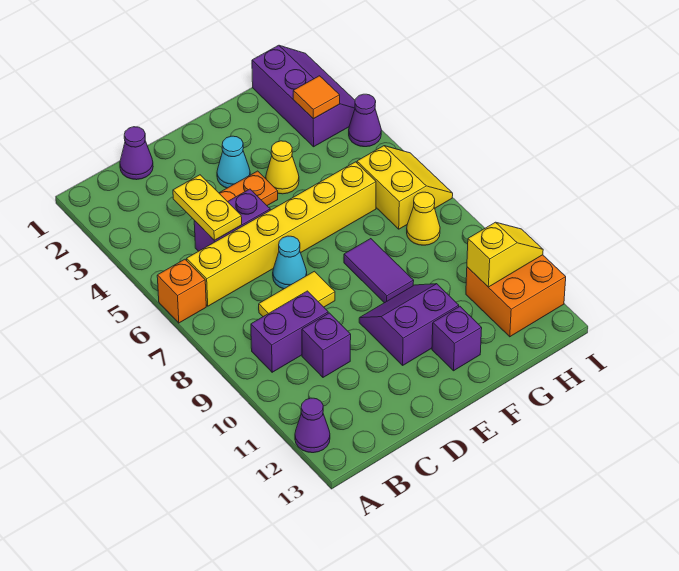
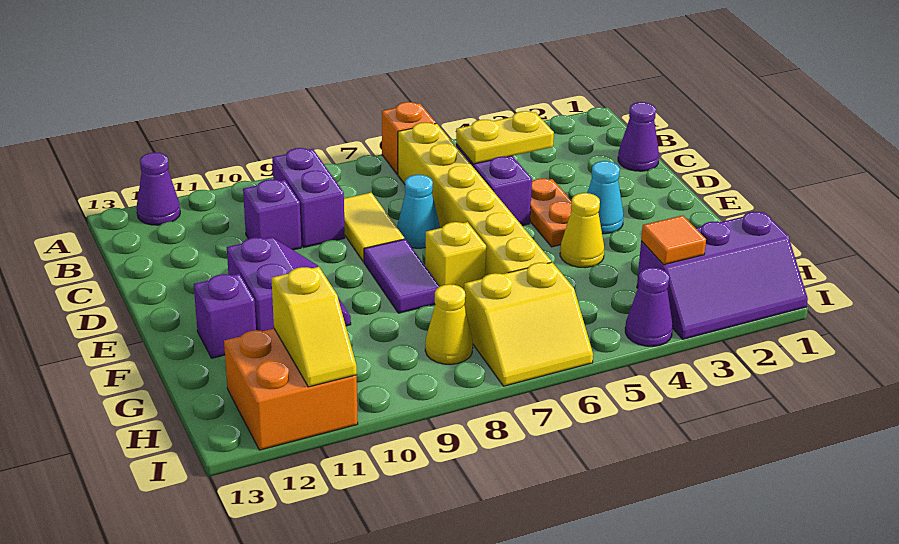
none -> yellow 1x1 brick [425,222,486,289]
purple 1x2 tile [344,239,414,303] -> purple 1x2 tile turned to [364,239,440,313]

